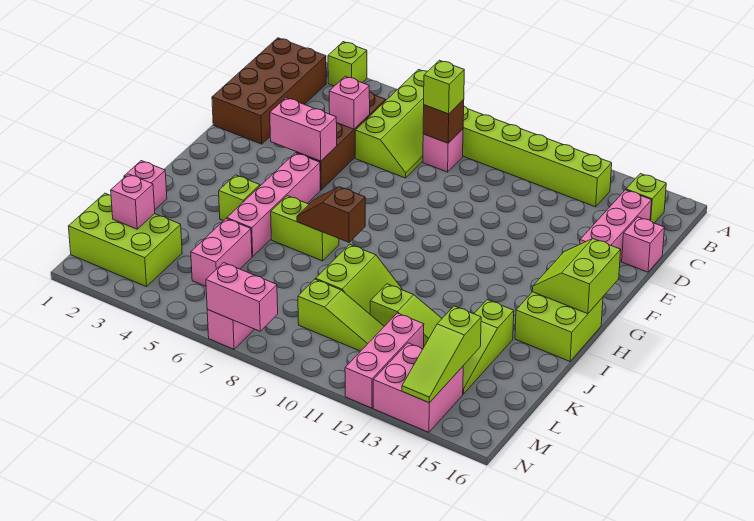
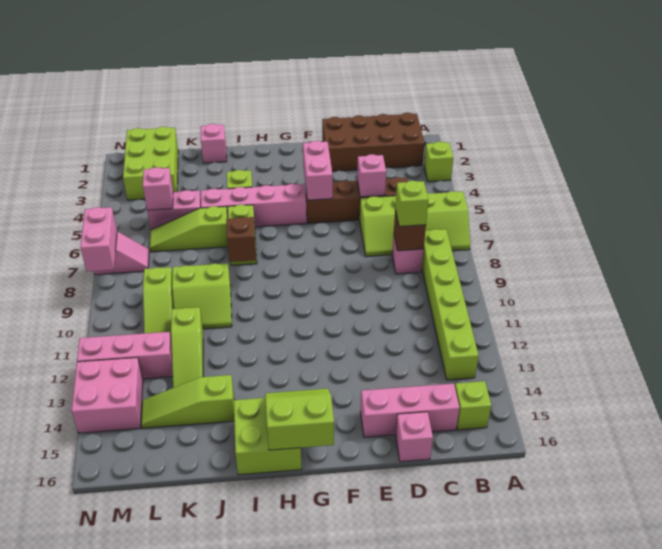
pink 1x1 brick [111,174,155,229] -> pink 1x1 brick moved to [143,167,173,210]
lime 1x3 slope [402,306,481,403] -> lime 1x3 slope moved to [150,206,228,252]

